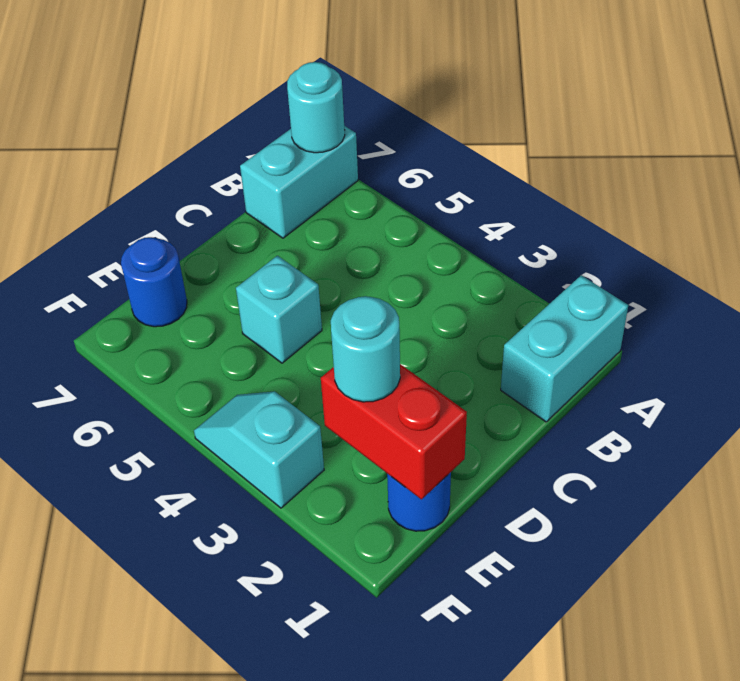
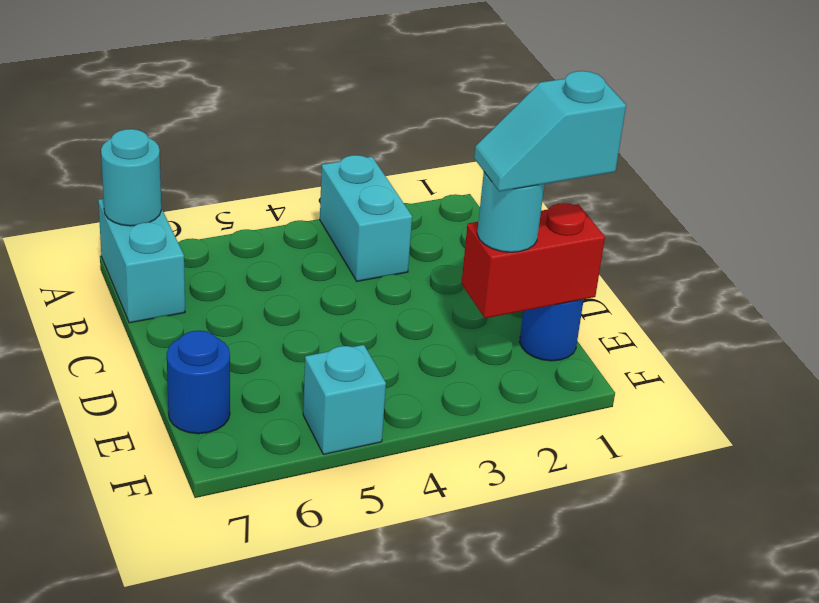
cyan 1x2 brick [501,275,628,422] -> cyan 1x2 brick moved to [320,155,412,281]
cyan 1x1 brick [236,256,322,363] -> cyan 1x1 brick moved to [303,345,386,454]
cyan 1x2 slope [194,391,324,508] -> cyan 1x2 slope moved to [474,71,626,191]

